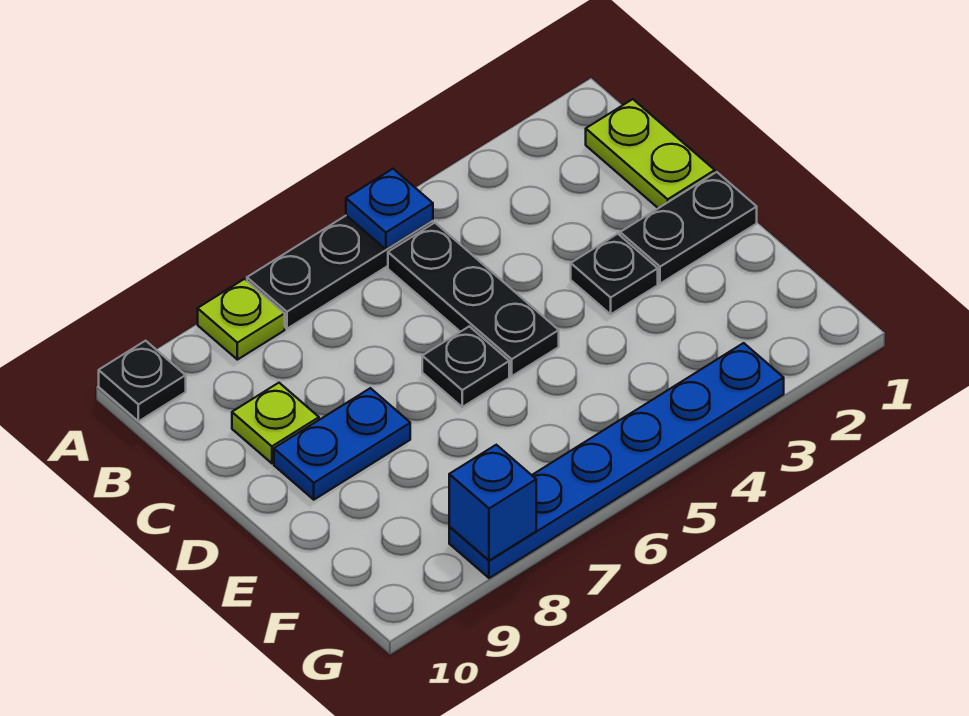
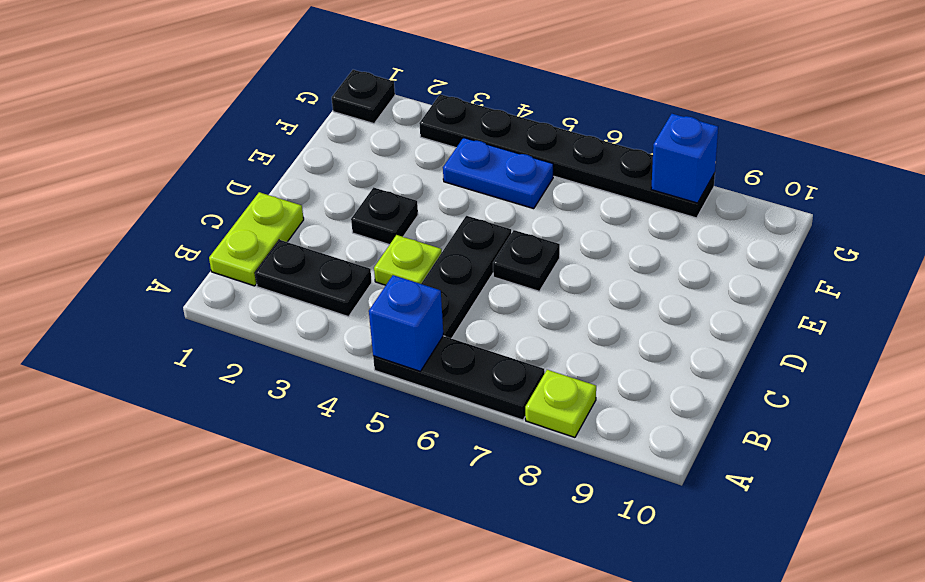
blue 1x1 plate [346,169,433,249] -> blue 1x1 brick [369,275,443,371]
black 1x1 plate [99,341,186,421] -> black 1x1 plate moved to [332,70,395,124]
lime 1x1 plate [232,383,319,463] -> lime 1x1 plate moved to [374,235,442,285]
black 1x2 plate [620,172,757,284] -> black 1x2 plate moved to [255,240,372,317]
blue 1x2 plate [274,388,410,500] -> blue 1x2 plate moved to [443,138,553,209]
blue 1x6 plate [449,343,784,578] -> black 1x6 plate [419,94,715,218]

